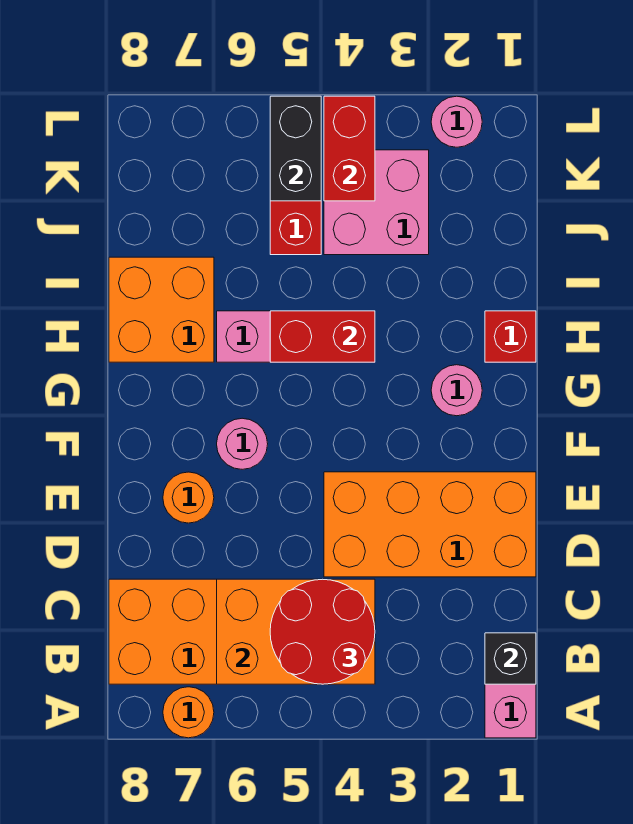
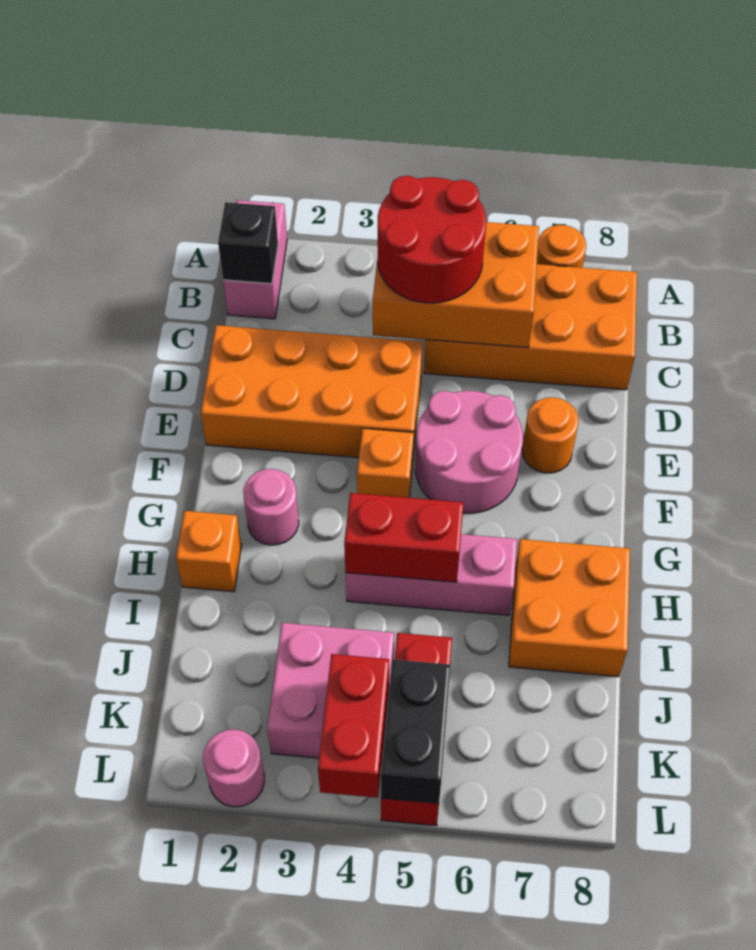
none -> orange 1x1 brick [357,428,414,498]
pink 1x1 round brick [217,418,268,469] -> pink 2x2 round brick [415,391,523,513]
red 1x1 brick [485,311,536,362] -> orange 1x1 brick [176,511,241,592]

